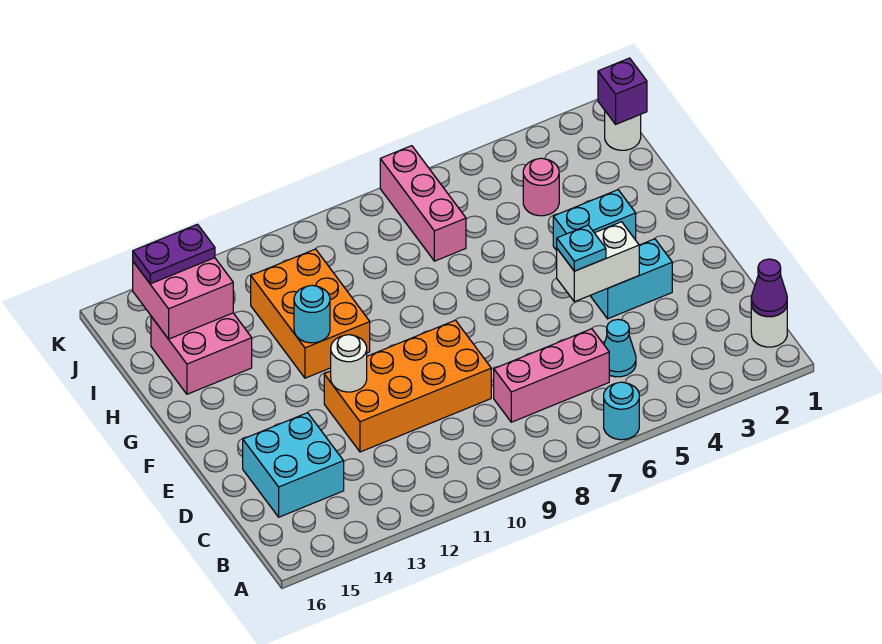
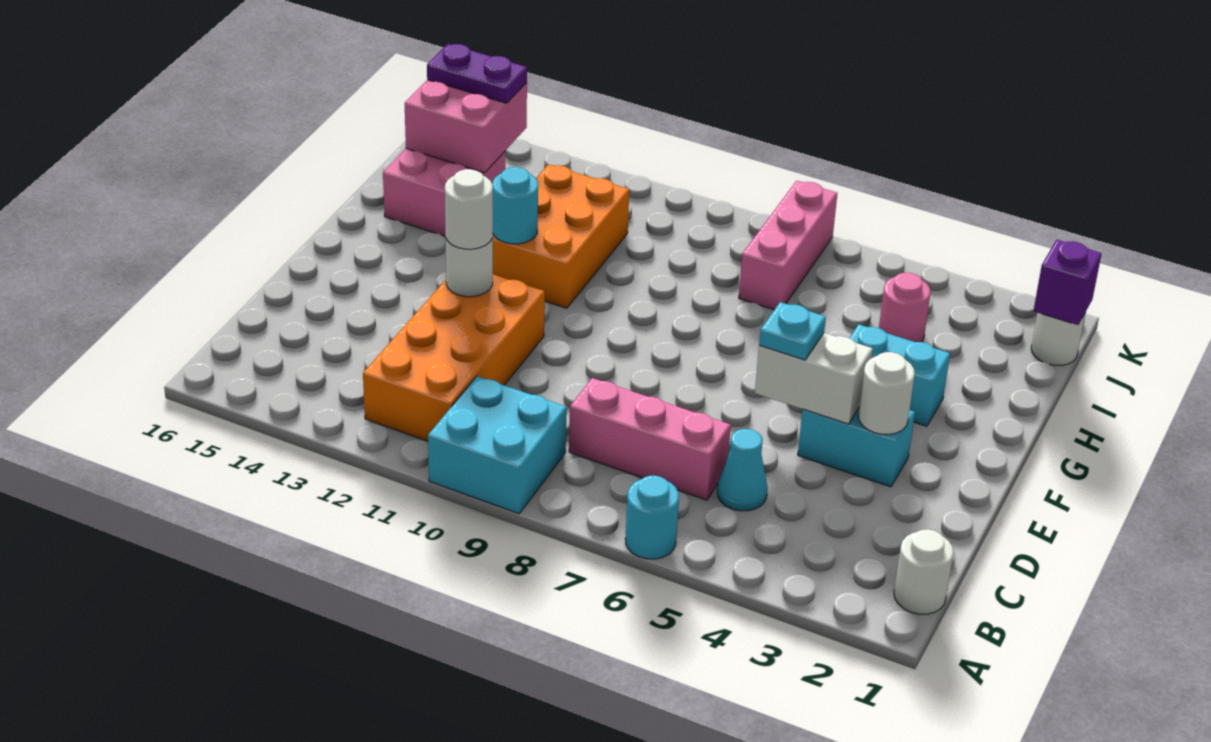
purple 1x1 cone [751,259,787,316] -> none
cyan 2x2 brick [243,413,344,517] -> cyan 2x2 brick moved to [428,376,567,514]
orange 2x4 brick [324,320,491,452] -> orange 2x4 brick turned to [363,274,545,441]
none -> white 1x1 round brick [858,352,915,434]
none -> white 1x1 round brick [445,169,493,249]

